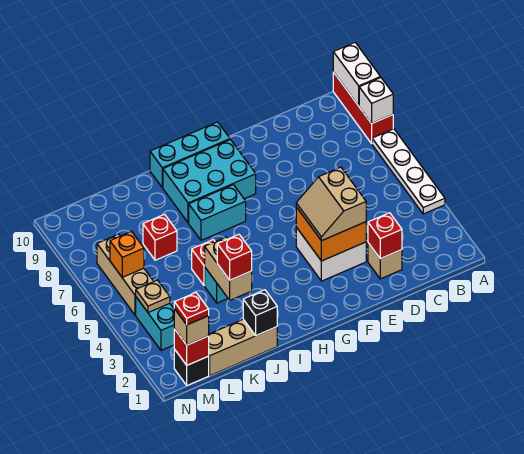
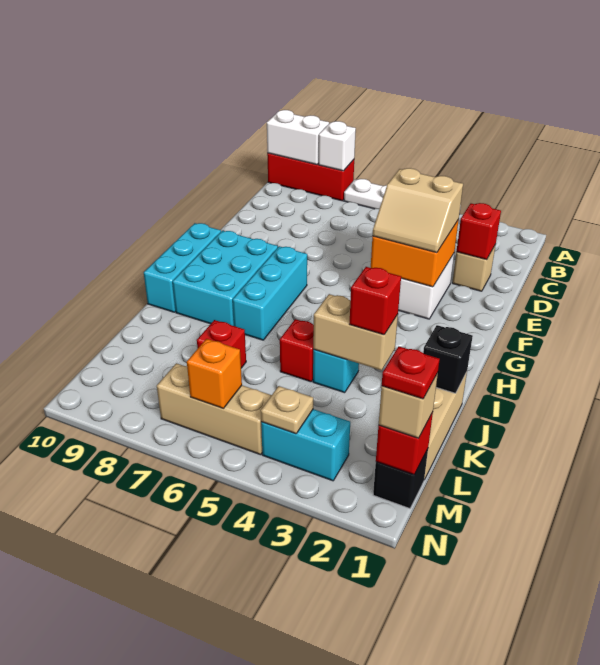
cyan 1x2 brick [189,185,246,240] -> cyan 1x3 brick [233,246,307,340]

